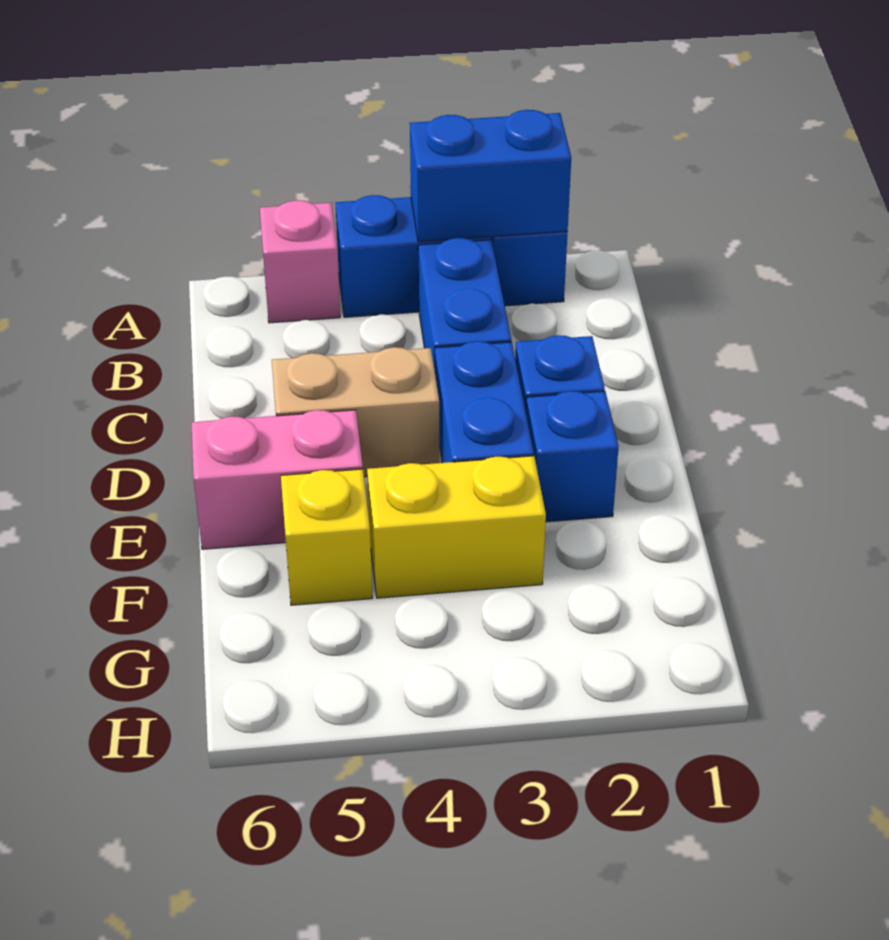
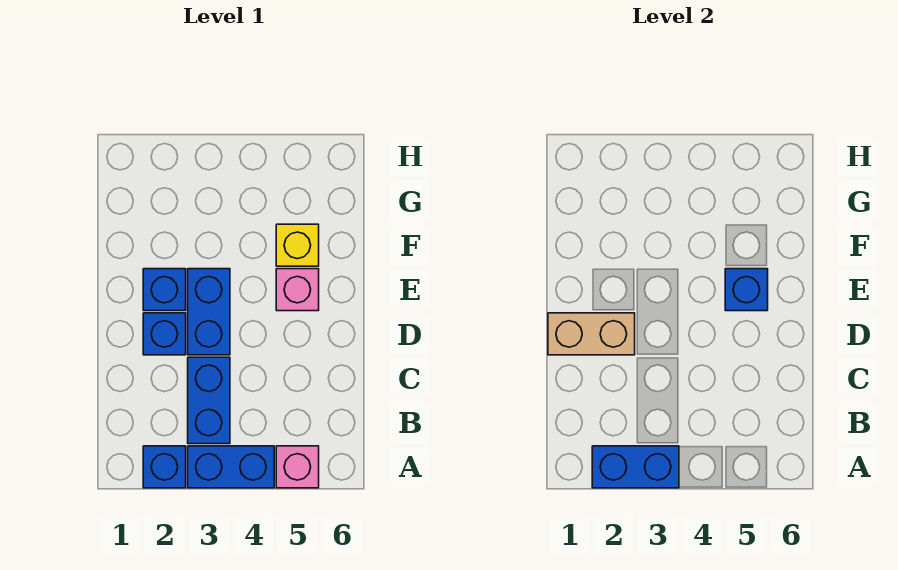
tan 1x2 brick [272,347,439,477] -> tan 1x2 brick moved to [548,313,635,355]
pink 1x2 brick [191,410,363,549] -> pink 1x1 brick [276,269,319,311]
none -> blue 1x1 brick [725,269,768,311]
yellow 1x2 brick [367,456,546,598] -> none

